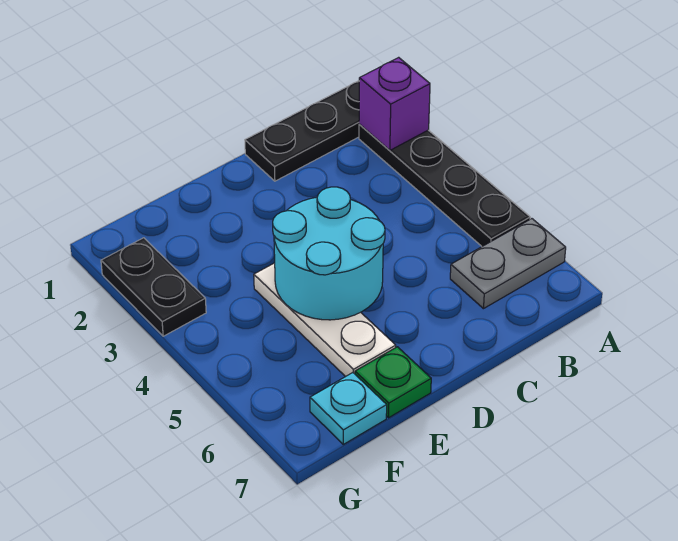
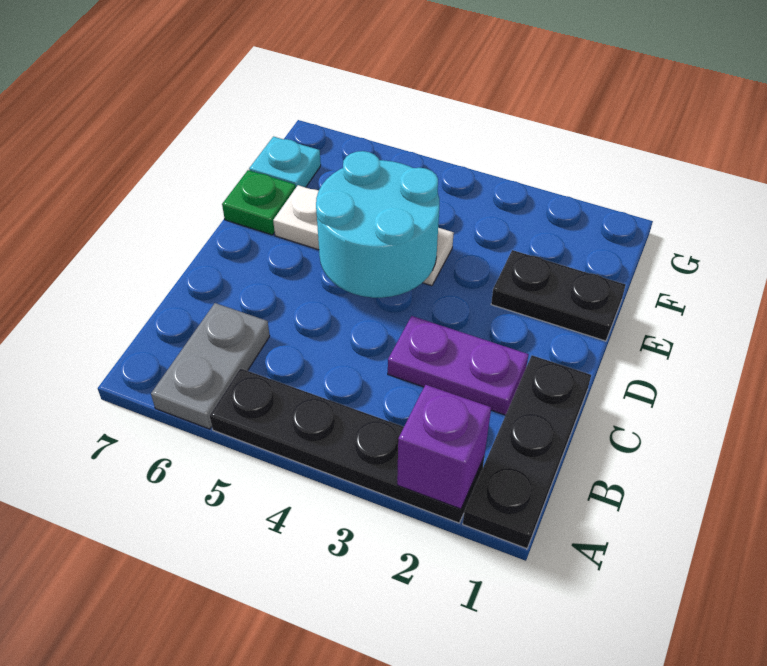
none -> purple 1x2 plate [388,316,529,415]
black 1x2 plate [101,238,206,336] -> black 1x2 plate moved to [491,250,626,341]

